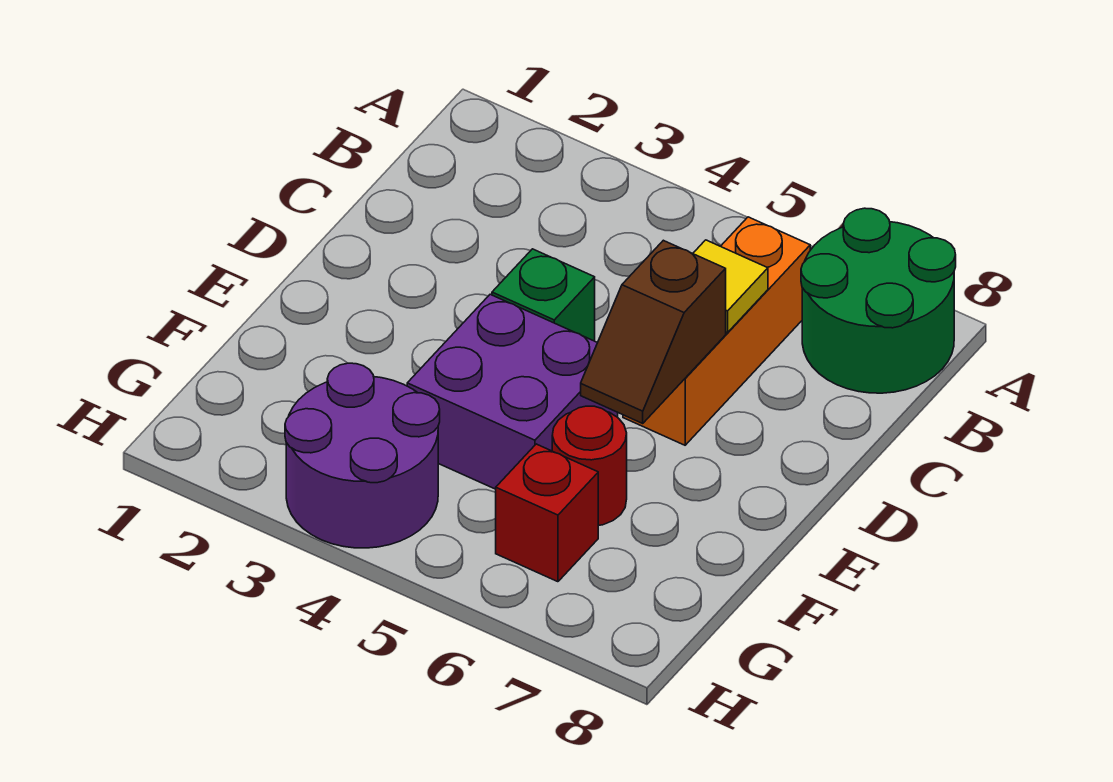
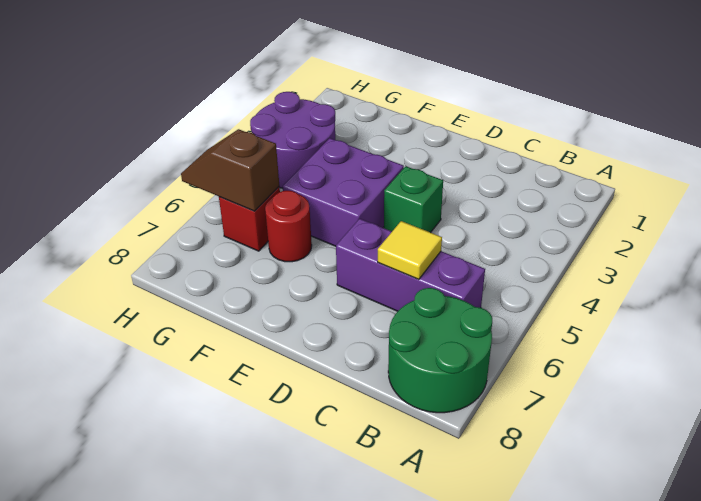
orange 1x3 brick [623,217,810,445] -> purple 1x3 brick [336,219,485,311]
brown 1x2 slope [581,240,726,423] -> brown 1x2 slope moved to [181,129,279,211]

